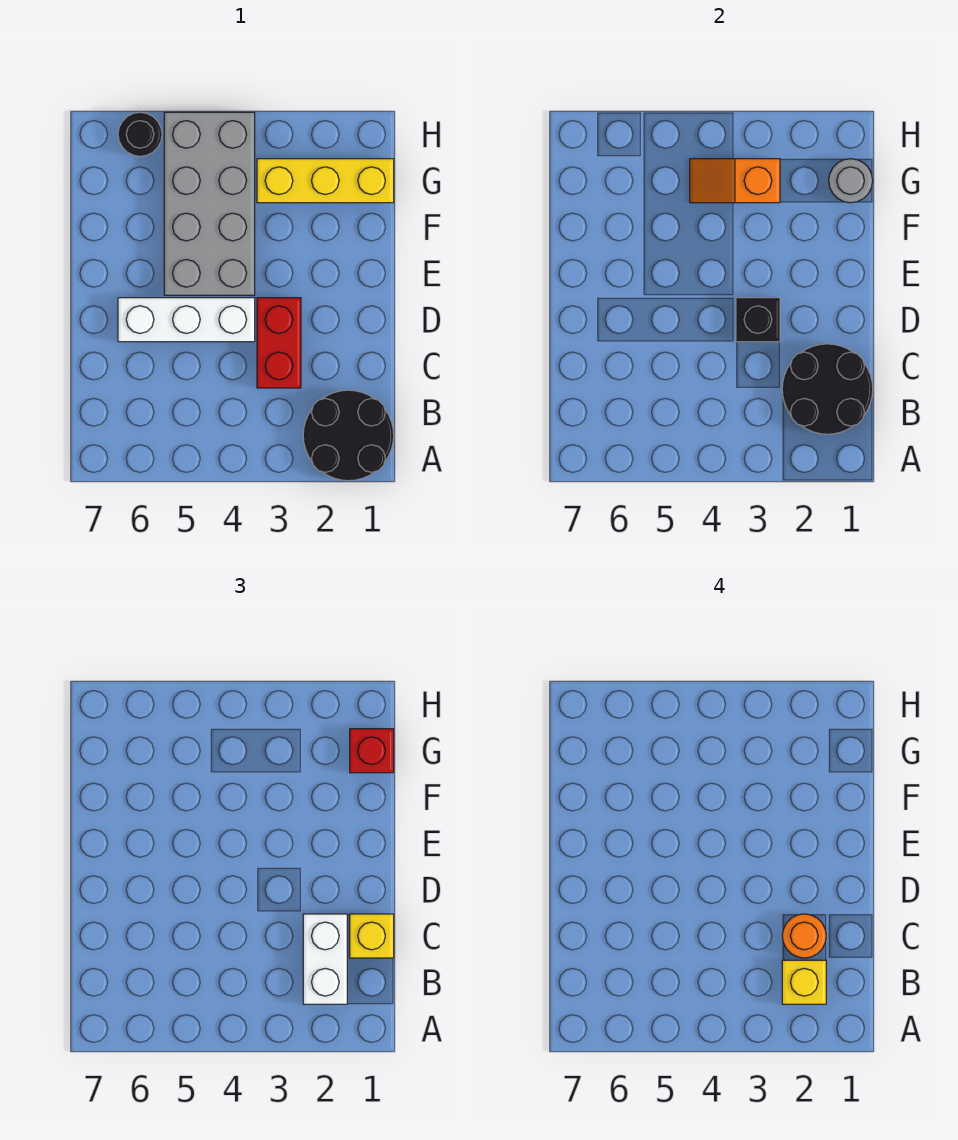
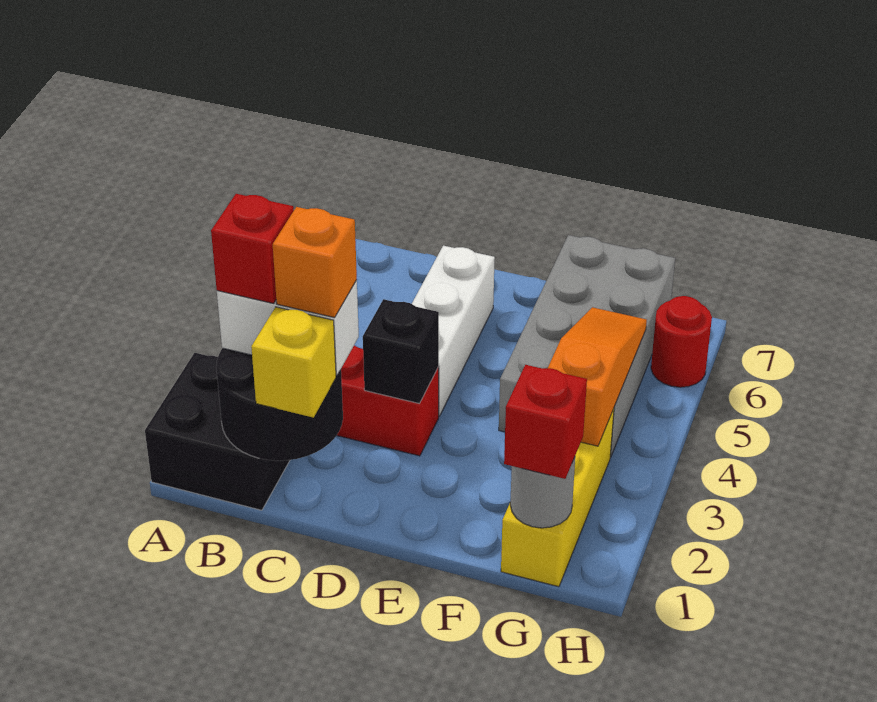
black 2x2 round brick [303,390,394,481] -> black 2x2 brick [145,353,290,510]
yellow 1x1 brick [782,960,826,1004] -> red 1x1 brick [211,194,294,303]
orange 1x1 round brick [782,914,826,958] -> orange 1x1 brick [273,207,357,318]
grey 2x4 brick [164,112,255,295] -> grey 2x4 brick turned to [499,235,675,457]
orange 1x2 slope [690,159,780,203] -> orange 1x3 slope [548,307,647,446]
black 1x1 round brick [118,112,162,156] -> red 1x1 round brick [651,296,712,387]

